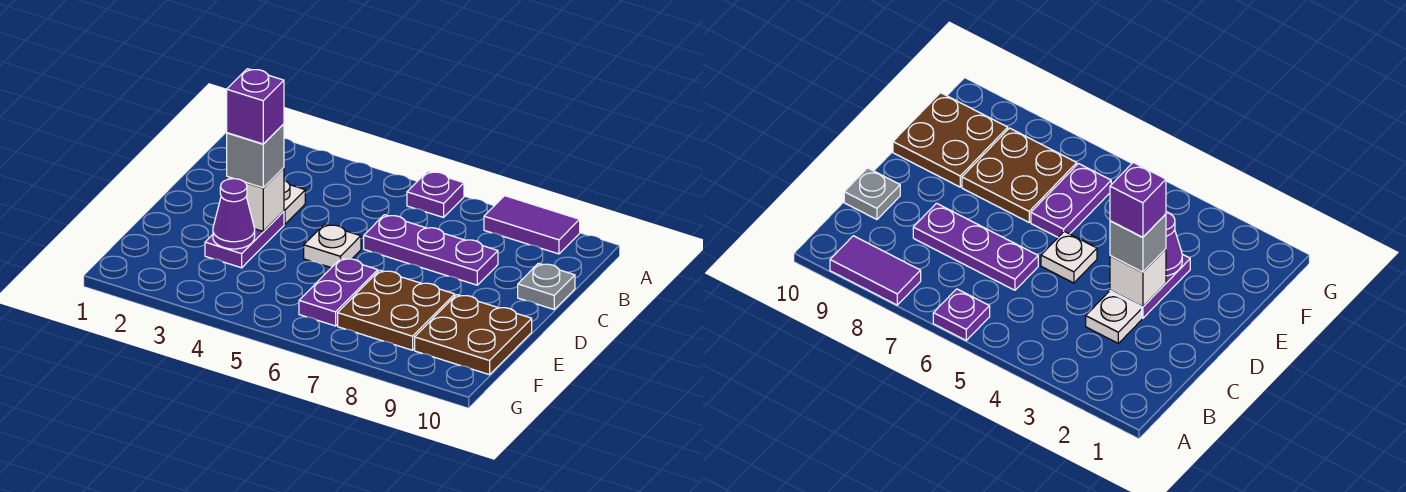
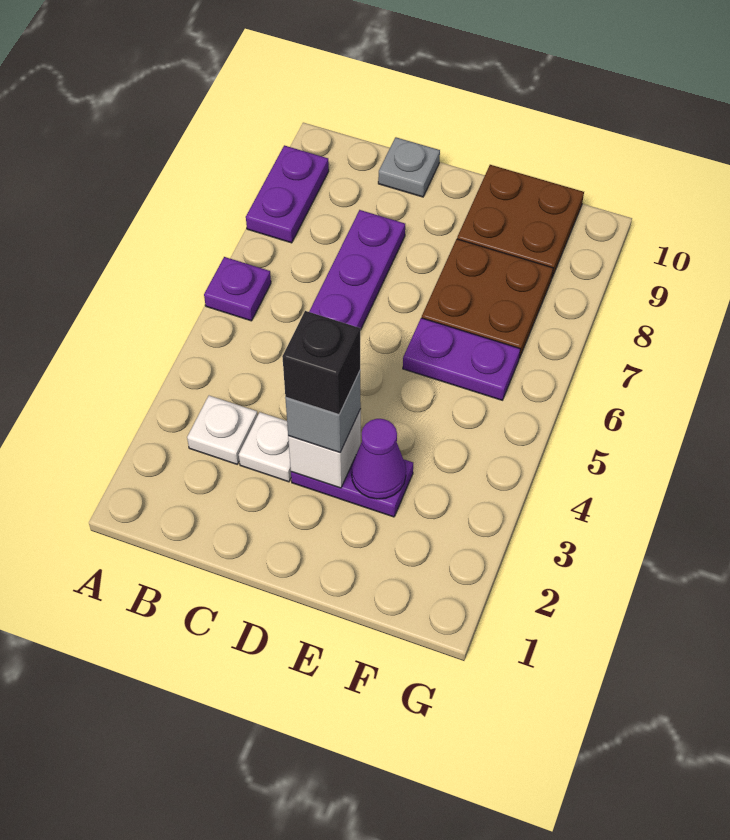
purple 1x2 tile [484,196,580,254] -> purple 1x2 plate [246,145,329,243]
purple 1x1 brick [227,69,284,144] -> black 1x1 brick [282,311,360,415]
white 1x1 plate [304,224,361,268] -> white 1x1 plate moved to [187,396,258,464]

